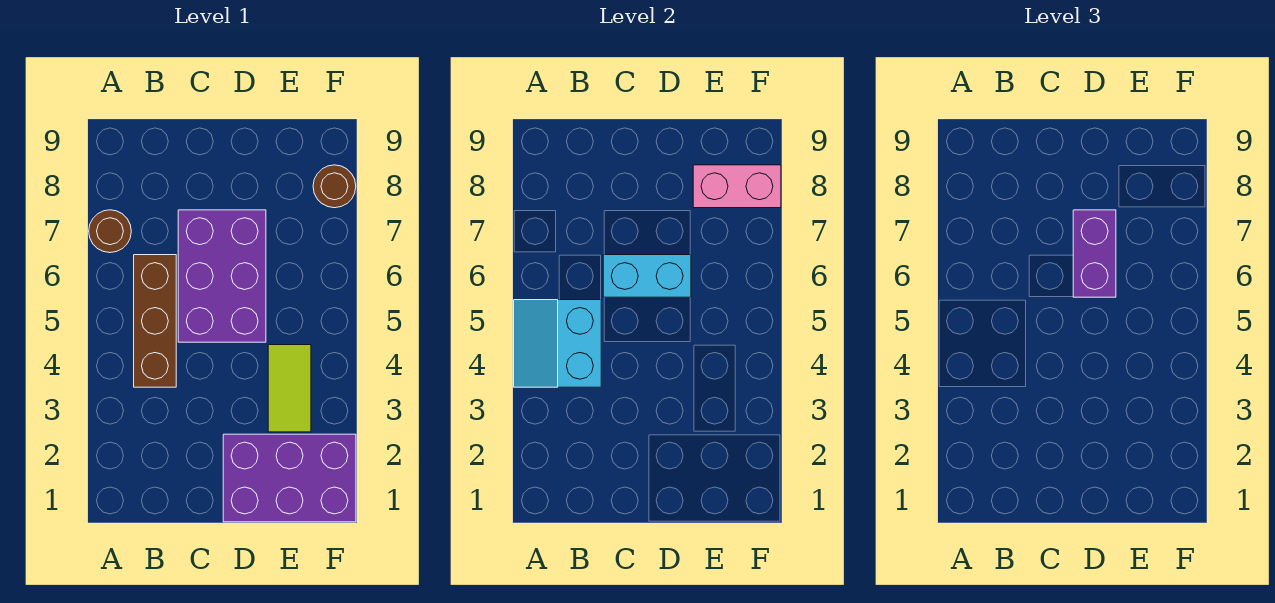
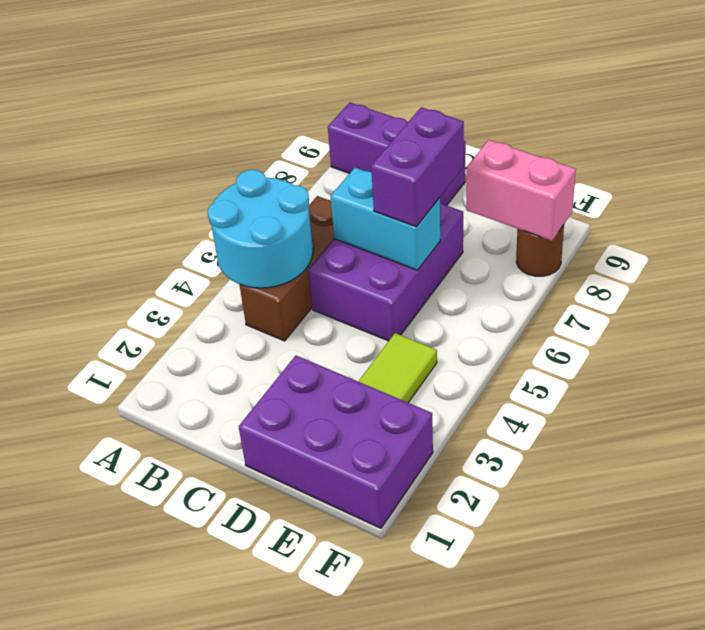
cyan 2x2 slope [514,300,601,387] -> cyan 2x2 round brick [208,170,313,288]
brown 1x1 round brick [89,210,131,253] -> none
none -> purple 1x3 brick [328,102,466,205]

